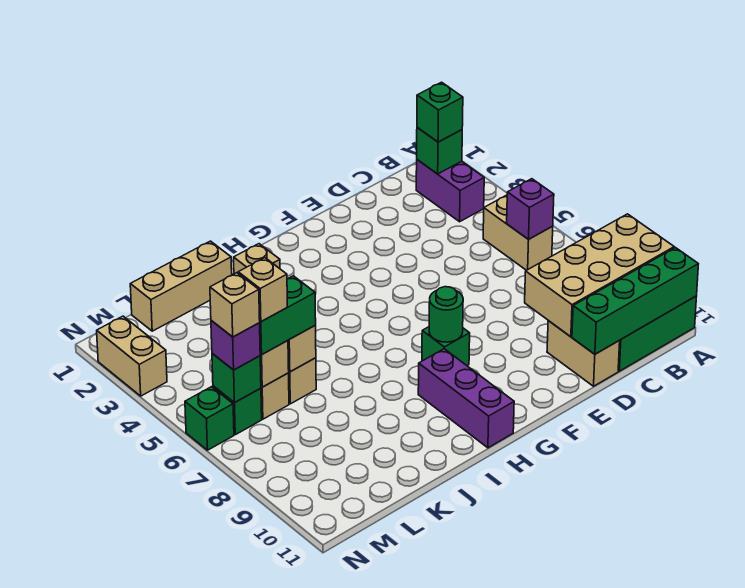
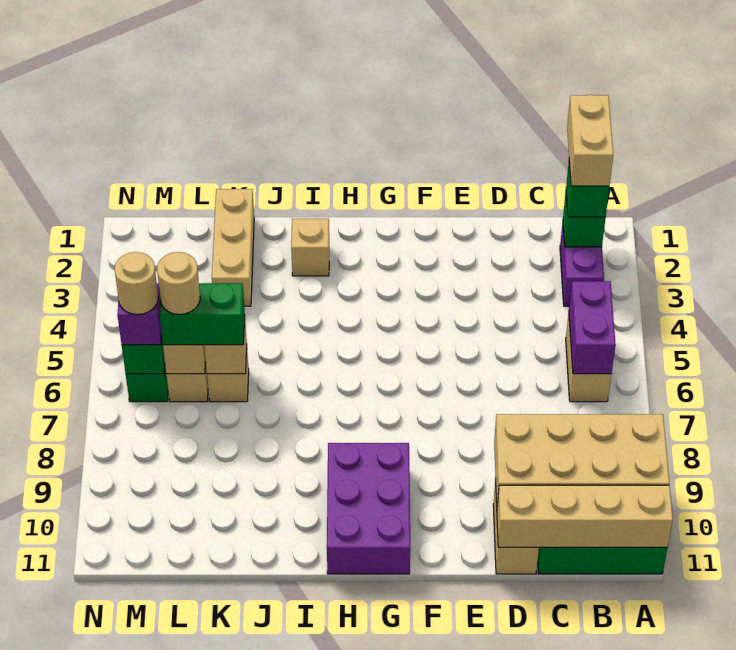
green 1x4 brick [572,248,698,354] -> tan 1x4 brick [497,485,673,547]
purple 1x1 brick [507,179,554,239] -> purple 1x2 brick [569,281,616,374]
green 1x1 brick [422,327,470,365] -> none
green 1x1 round brick [429,287,463,342] -> none
purple 1x3 brick [418,349,514,448] -> purple 2x3 brick [327,443,410,574]
tan 1x3 brick [130,241,232,331] -> tan 1x3 brick turned to [212,189,254,306]
tan 1x1 brick [238,258,287,322] -> tan 1x1 round brick [157,252,200,315]
tan 1x1 brick [210,273,260,337] -> tan 1x1 round brick [114,252,158,315]
tan 1x2 brick [97,316,167,396] -> tan 1x2 brick moved to [567,95,613,186]
green 1x1 brick [185,387,234,450] -> none

